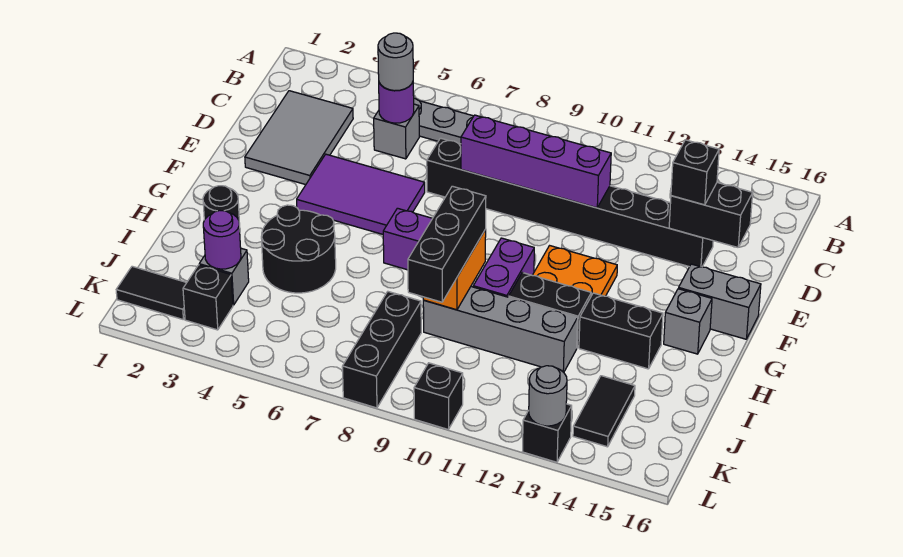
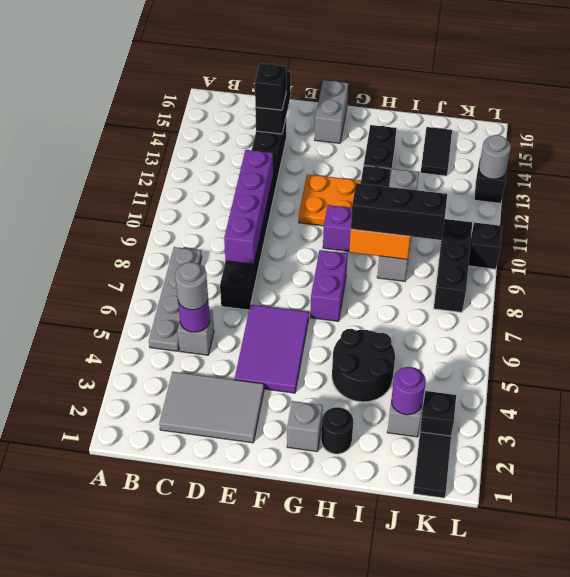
grey 1x1 brick [664,289,712,354] -> grey 1x1 brick moved to [287,401,323,451]
black 1x3 brick [342,292,421,408] -> black 1x3 brick turned to [434,219,472,312]
black 1x2 tile [573,376,635,447] -> black 1x2 tile turned to [421,127,452,176]

